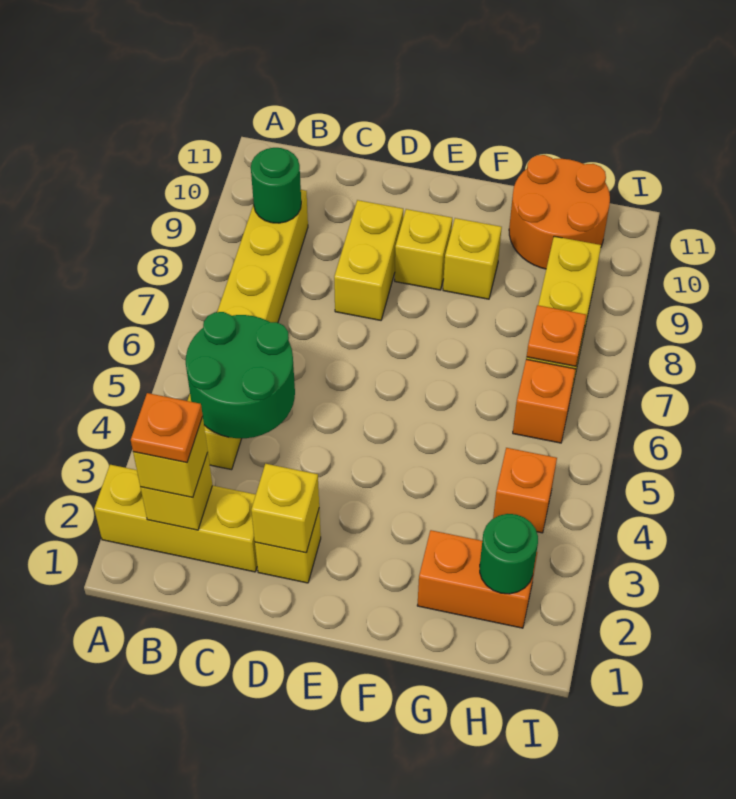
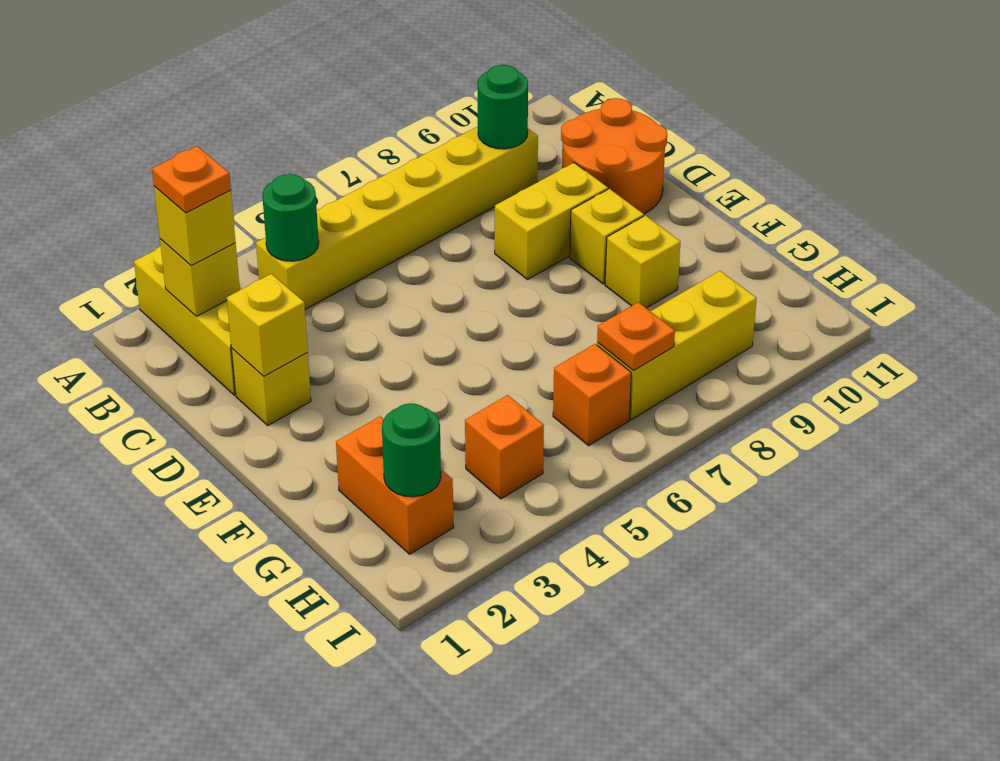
green 2x2 round brick [186,312,295,438] -> green 1x1 round brick [262,174,319,261]
orange 2x2 round brick [509,155,610,269] -> orange 2x2 round brick moved to [561,98,667,214]

